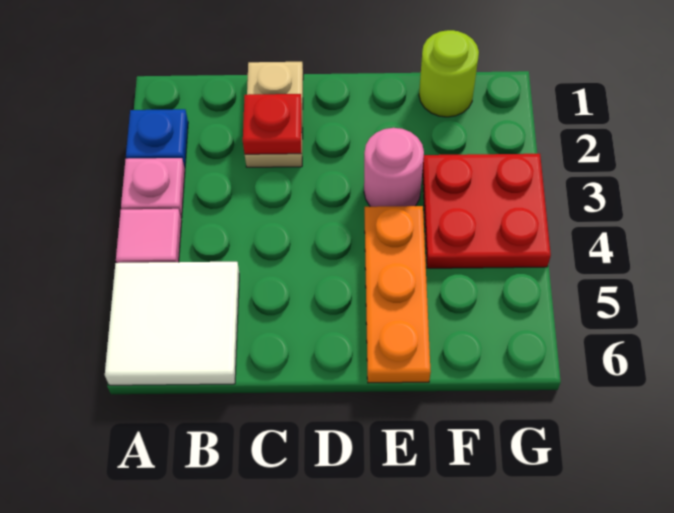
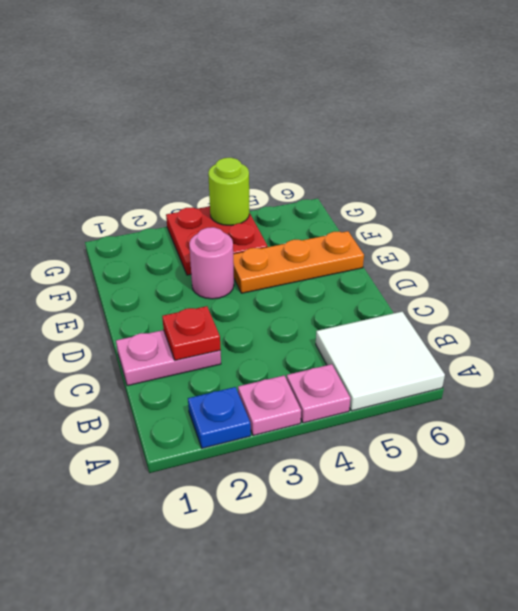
pink 1x1 tile [116,209,182,263] -> pink 1x1 plate [287,364,350,423]
tan 1x2 plate [245,62,303,167] -> pink 1x2 plate [116,330,221,386]
lime 1x1 round brick [419,30,479,117] -> lime 1x1 round brick moved to [208,158,249,225]

